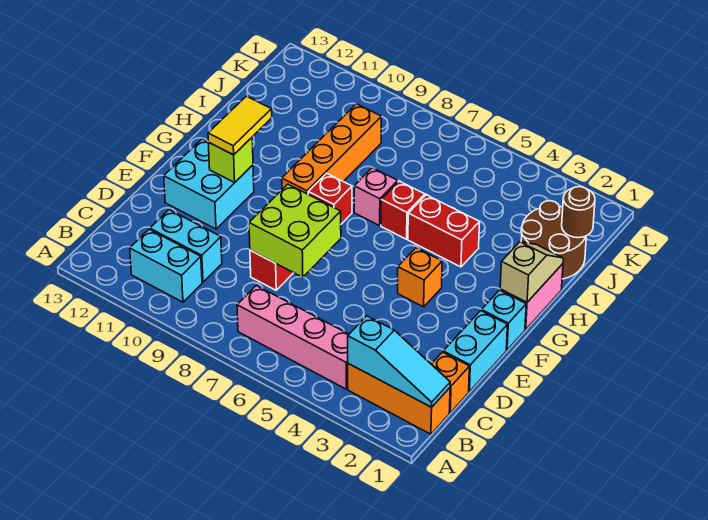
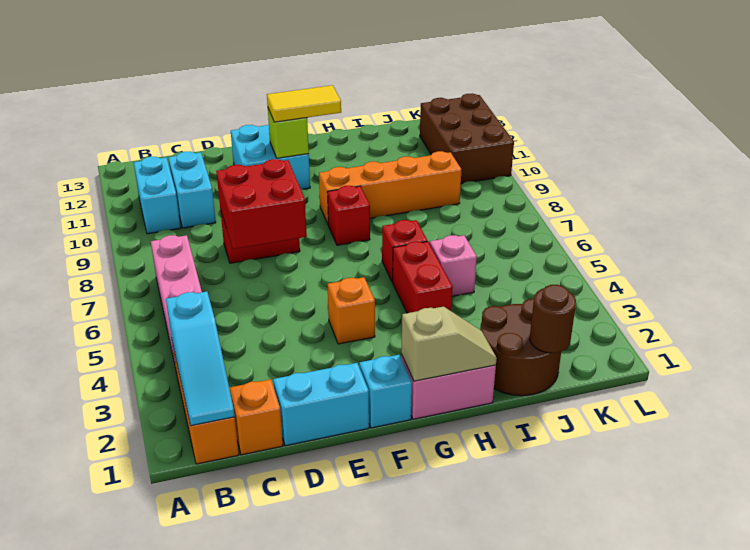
lime 2x2 brick [249,184,341,277] -> red 2x2 brick [216,159,307,249]
pink 1x1 brick [354,168,398,226] -> pink 1x1 brick moved to [430,235,477,296]
none -> brown 2x3 brick [420,93,514,183]

